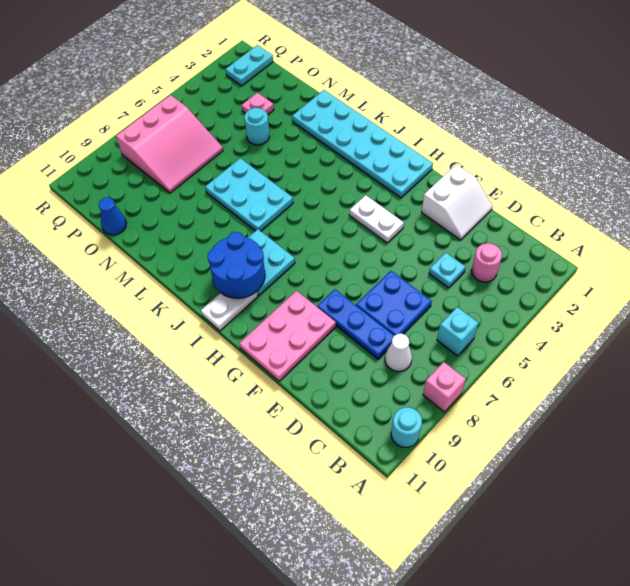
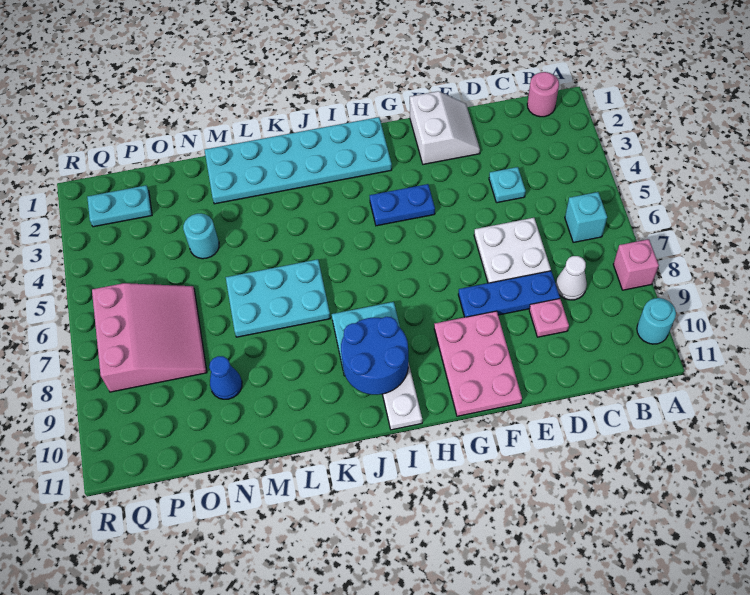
pink 1x1 round brick [472,243,502,282] -> pink 1x1 round brick moved to [527,72,559,117]
blue 2x2 plate [356,271,432,336] -> white 2x2 plate [474,218,551,283]
white 1x2 plate [349,195,404,243] -> blue 1x2 plate [370,184,435,226]
pink 1x1 plate [242,93,274,115] -> pink 1x1 plate moved to [529,299,569,337]
blue 1x1 cone [99,197,126,235] -> blue 1x1 cone moved to [209,356,242,399]
cyan 1x2 plate [226,45,273,86] -> cyan 1x2 plate turned to [87,185,152,227]

